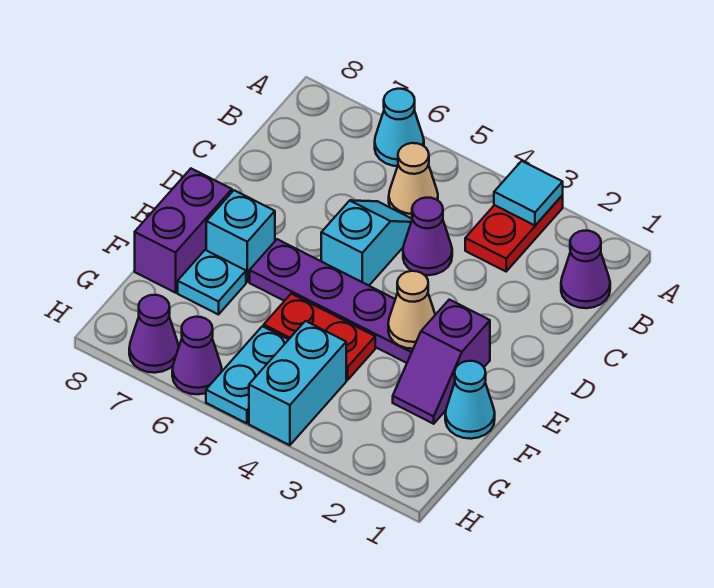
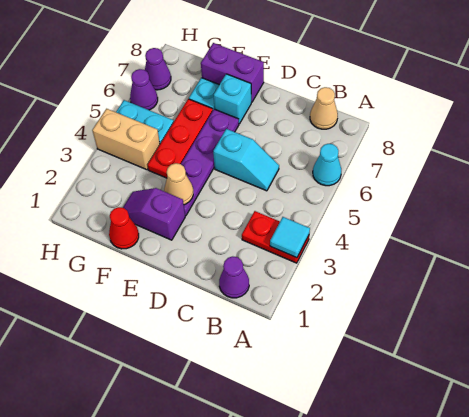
tan 1x1 cone [389,143,438,219] -> tan 1x1 cone moved to [310,87,338,129]
purple 1x1 cone [403,198,452,275] -> none
cyan 1x1 cone [445,361,495,439] -> red 1x1 cone [109,207,139,249]
red 1x2 plate [264,294,375,380] -> red 1x3 plate [148,99,213,178]
cyan 1x2 brick [249,321,346,445] -> tan 1x2 brick [92,109,160,170]

